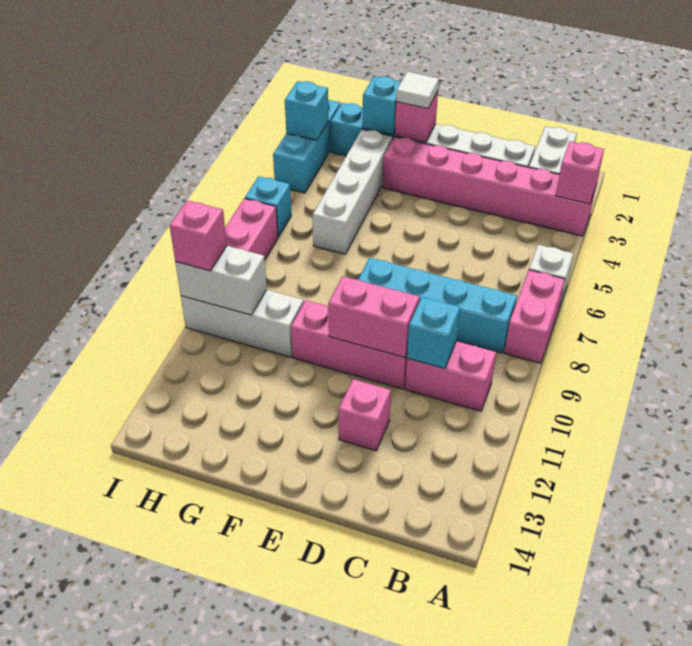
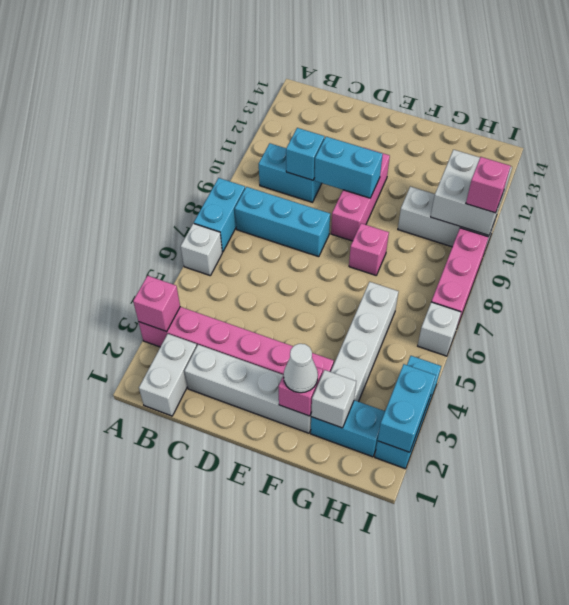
pink 1x2 brick [505,270,565,363] -> cyan 1x2 brick [194,178,245,252]
cyan 1x4 brick [358,258,517,353] -> cyan 1x3 brick [235,187,330,257]
pink 1x2 brick [405,341,496,411] -> cyan 1x2 brick [259,143,322,202]
pink 1x3 brick [291,300,407,389] -> pink 1x3 brick turned to [331,148,390,241]
pink 1x2 brick [328,276,420,358] -> cyan 1x2 brick [315,137,383,198]
pink 1x1 brick [339,379,391,451] -> pink 1x1 brick moved to [349,223,389,275]
white 1x1 tile [396,72,439,109] -> white 1x1 cone [284,344,318,393]
cyan 1x1 brick [362,76,401,135] -> white 1x1 brick [311,370,356,428]
white 1x2 brick [175,246,267,315] -> white 2x2 brick [431,150,512,235]
cyan 1x1 brick [285,81,328,140] -> cyan 1x2 brick [378,364,436,452]
cyan 1x1 brick [245,176,292,237] -> white 1x1 brick [418,302,461,356]

